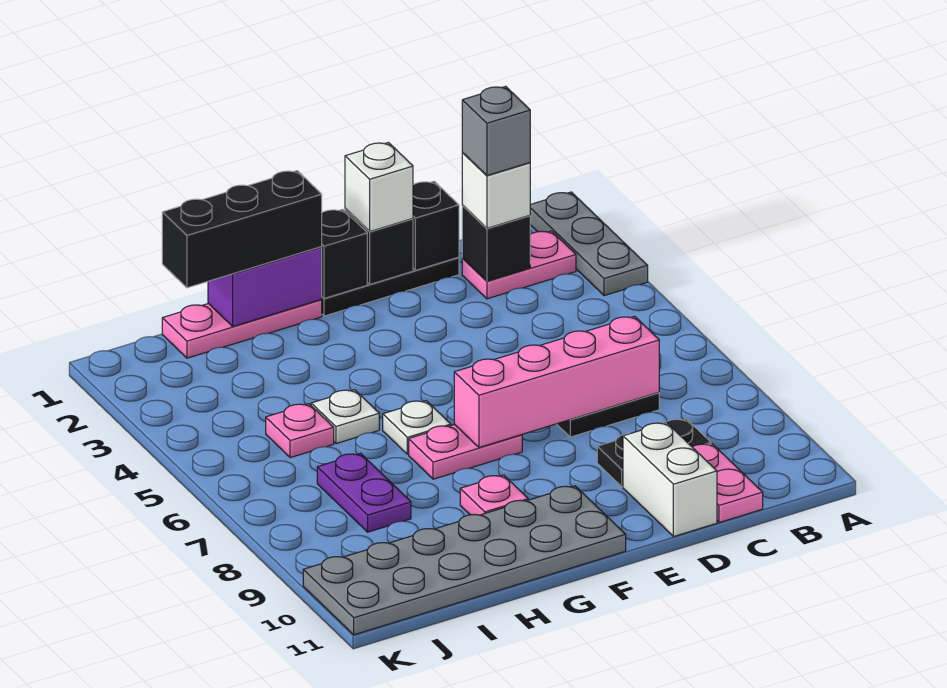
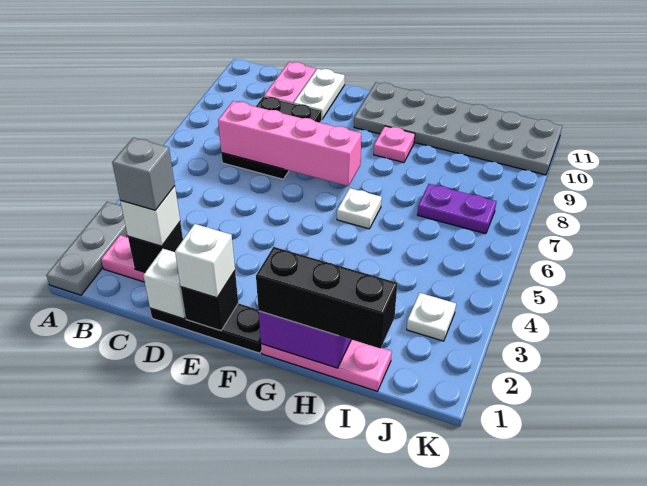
black 1x1 brick [413,181,459,270] -> white 1x1 brick [143,249,186,319]
white 1x2 brick [623,423,717,537] -> white 1x2 plate [294,69,345,119]
black 1x1 brick [322,209,367,298] -> none
pink 1x2 plate [409,425,522,479] -> none
white 1x1 plate [311,390,379,444] -> white 1x1 plate moved to [407,293,456,341]
pink 1x1 plate [266,404,334,458] -> none
purple 1x2 plate [317,453,411,532] -> purple 1x2 plate turned to [417,184,497,234]

